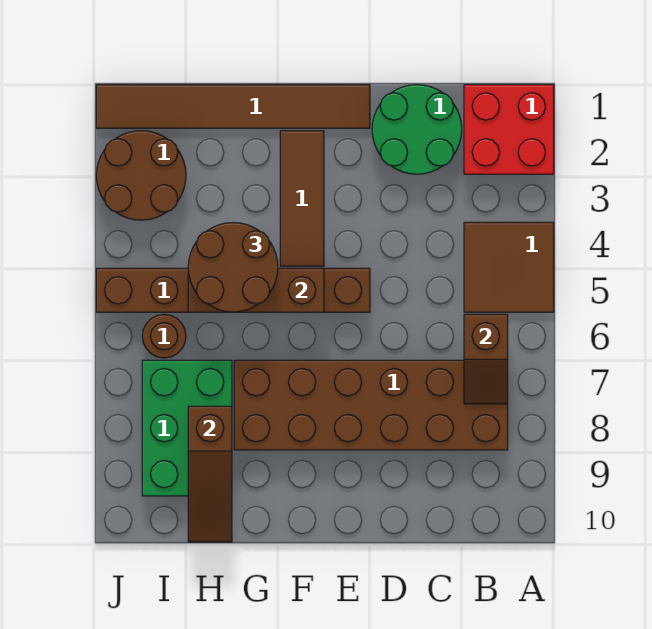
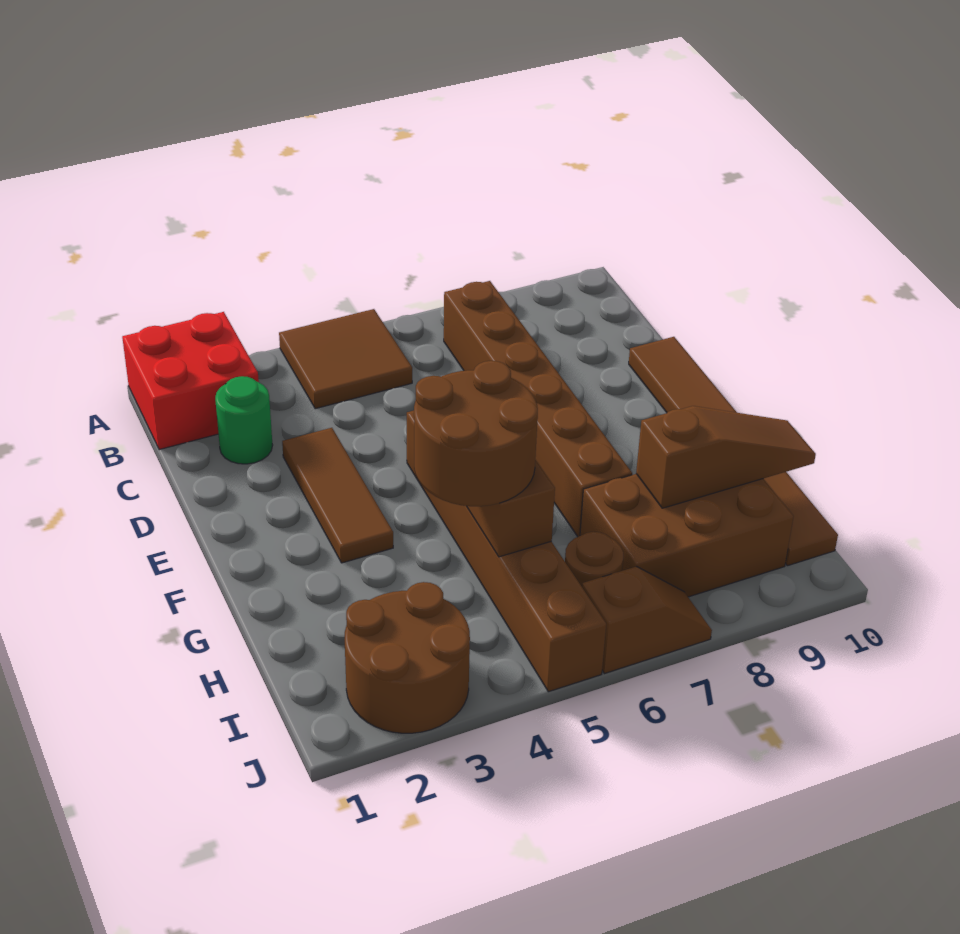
brown 1x2 slope [464,314,508,404] -> brown 1x2 slope moved to [582,566,712,674]
brown 2x6 brick [234,360,508,450] -> brown 1x6 brick [444,281,632,537]
green 2x2 round brick [372,85,462,174] -> green 1x1 round brick [215,376,273,464]
brown 1x6 tile [96,85,370,128] -> brown 1x6 tile moved to [629,337,838,566]
brown 1x3 tile [280,131,324,266] -> brown 1x3 tile turned to [282,428,393,563]
green 2x3 brick [142,360,232,496] -> brown 2x3 brick [580,474,794,597]

